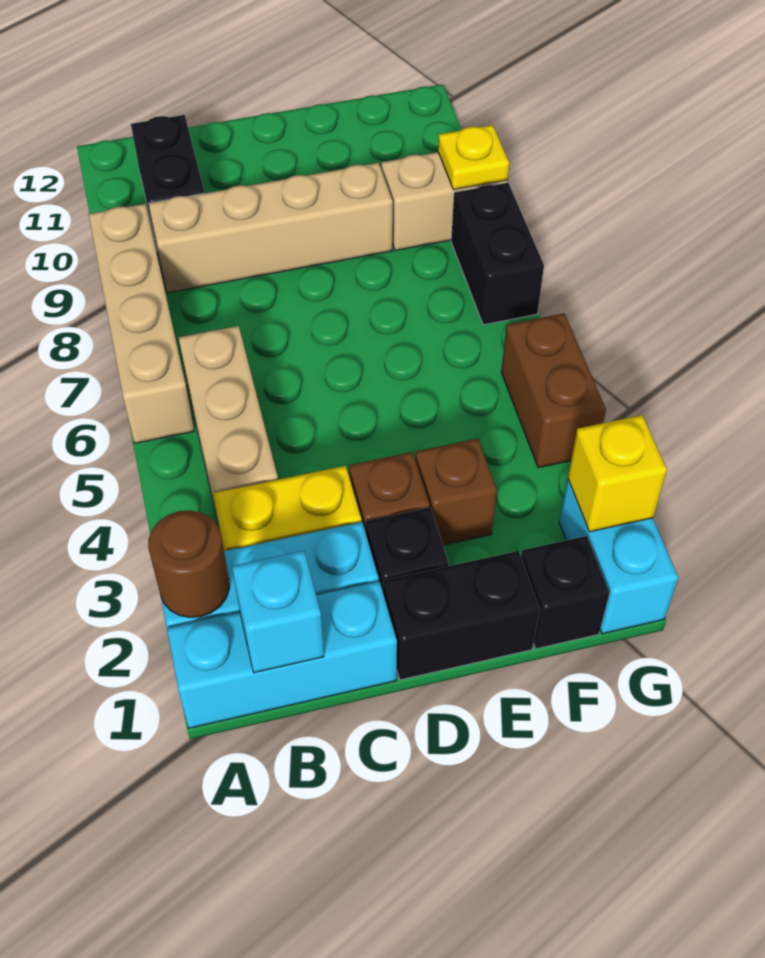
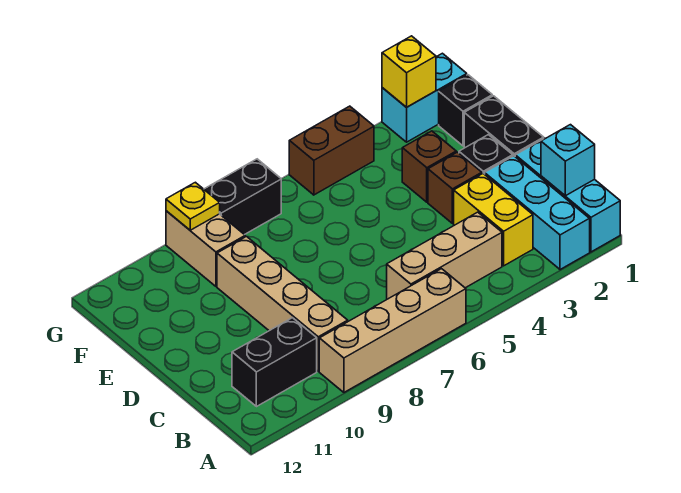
brown 1x1 round brick [148,510,229,618] -> none

